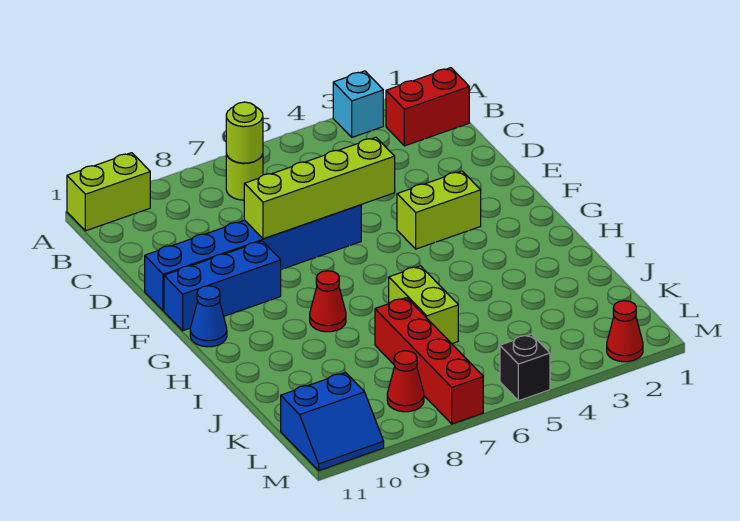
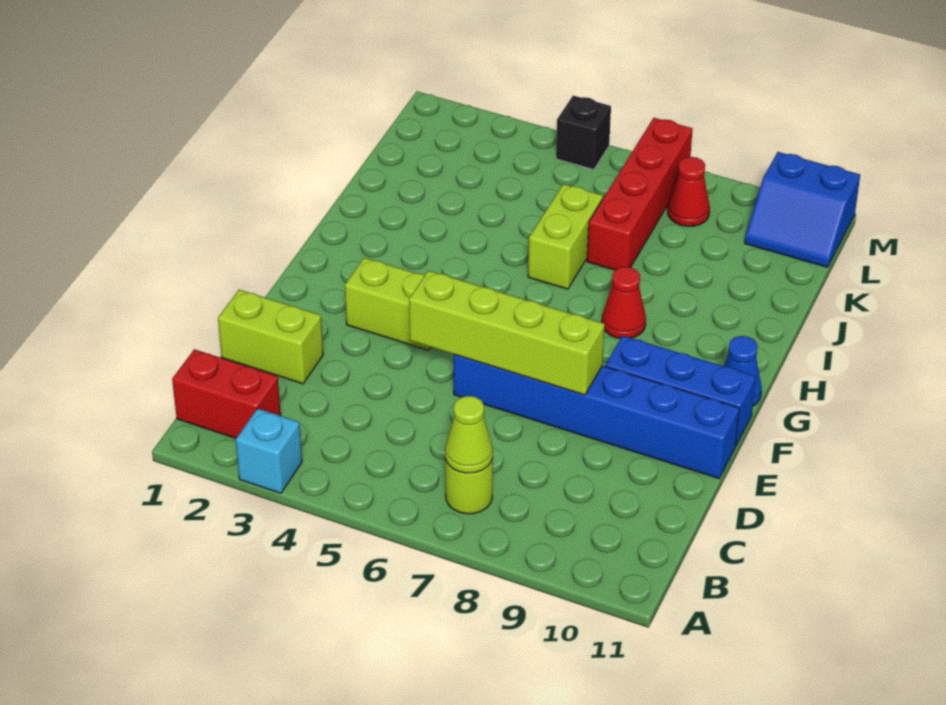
lime 1x2 brick [67,153,150,231] -> lime 1x2 brick moved to [218,290,323,384]
lime 1x1 round brick [226,102,263,163] -> lime 1x1 cone [445,396,493,473]
blue 2x2 slope [281,373,384,471] -> blue 2x2 slope turned to [745,152,860,267]
red 1x1 cone [607,301,643,362] -> none

